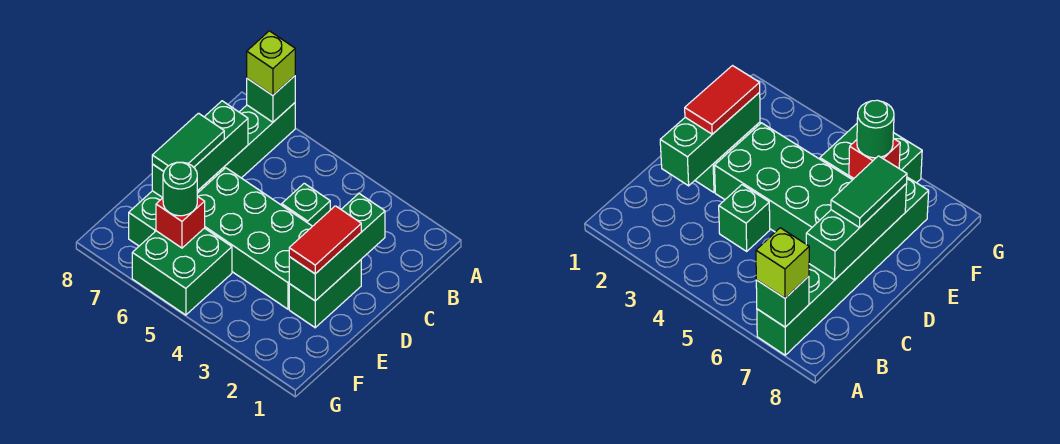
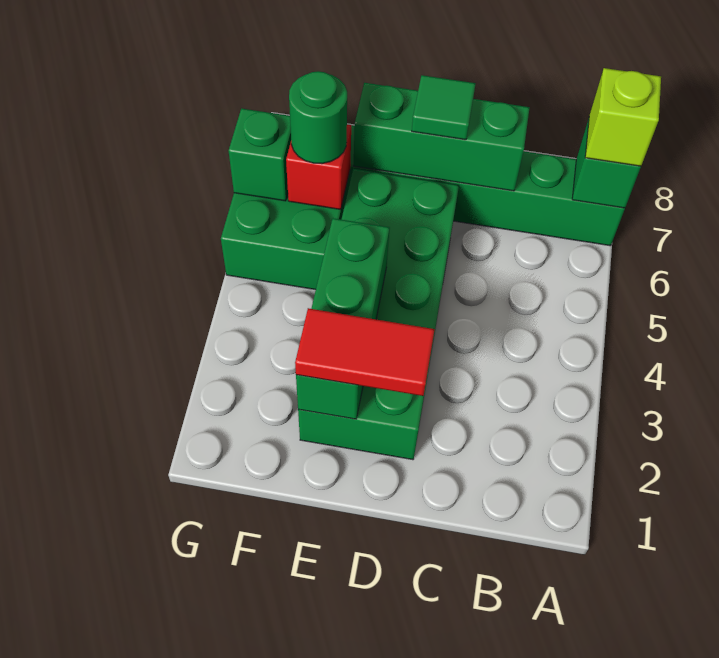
green 1x3 brick [289,194,385,301] -> green 1x3 brick turned to [296,218,390,419]
green 1x1 brick [282,183,330,226] -> green 1x1 brick moved to [229,108,291,201]
green 1x2 tile [152,113,224,171] -> green 1x1 tile [412,75,476,140]

